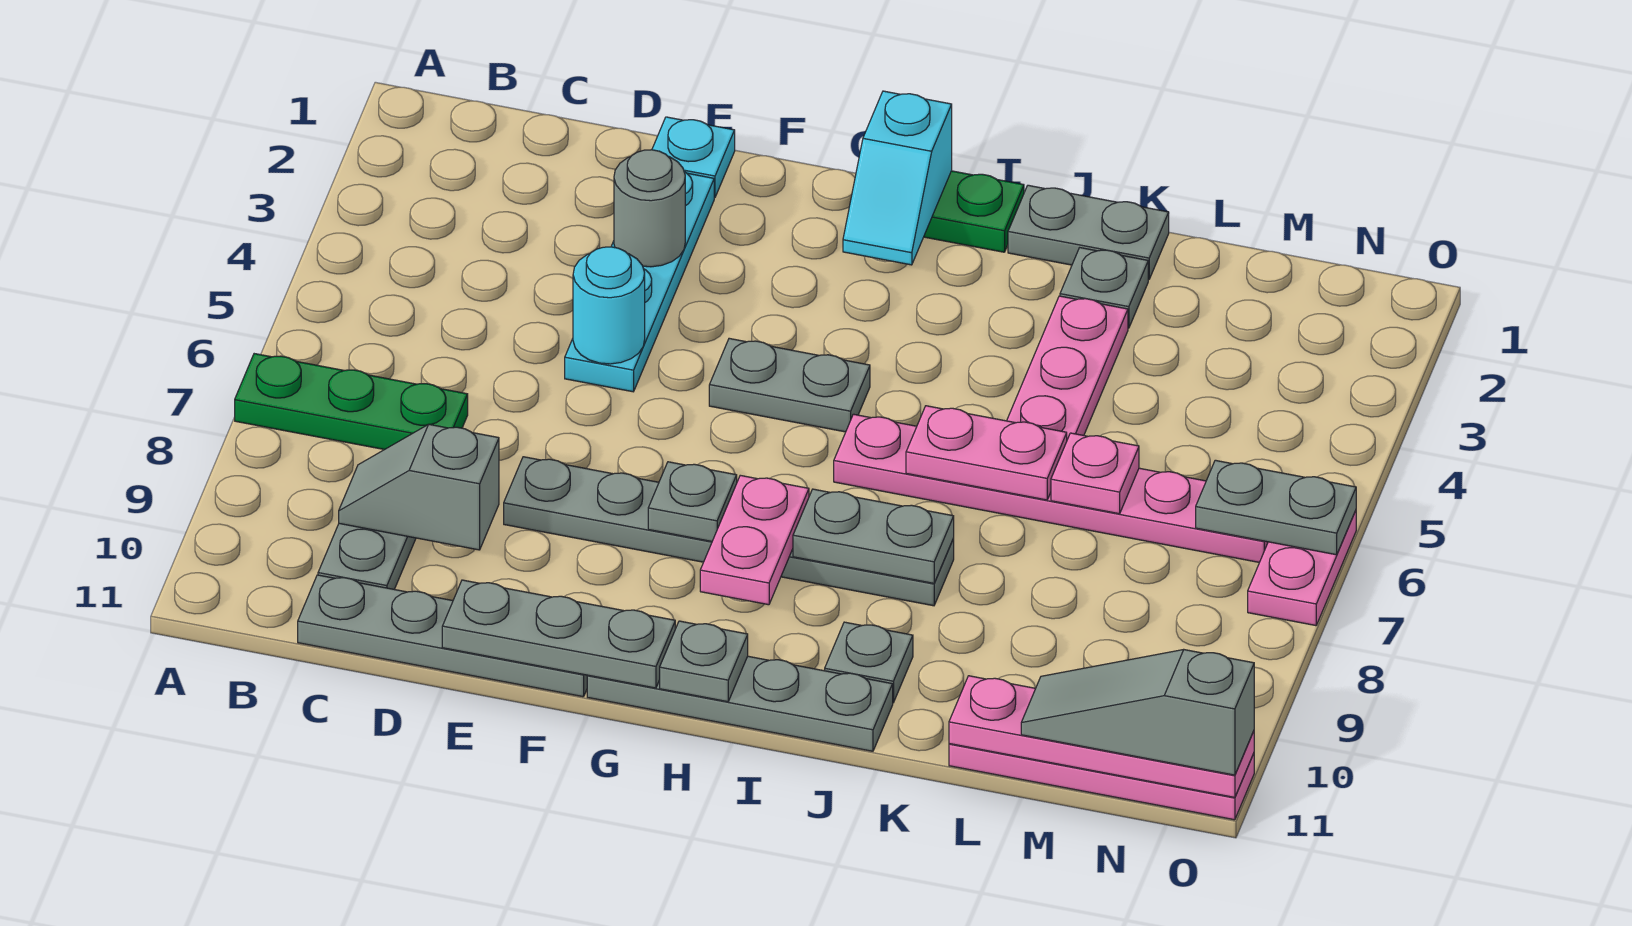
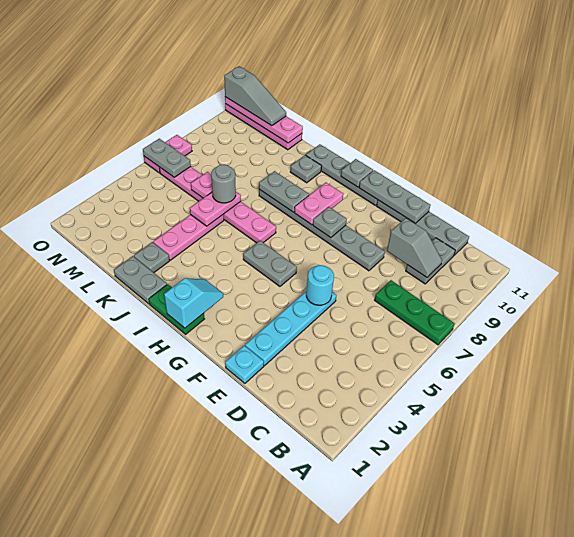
grey 1x1 round brick [614,150,685,267] -> grey 1x1 round brick moved to [211,165,236,203]
pink 1x2 plate [906,406,1067,500] -> pink 1x2 plate turned to [190,192,241,226]

